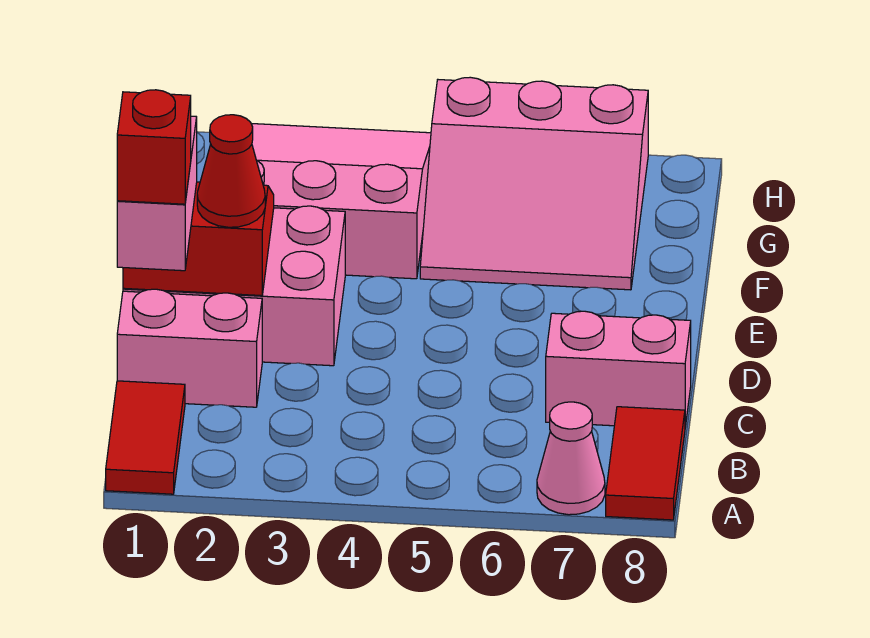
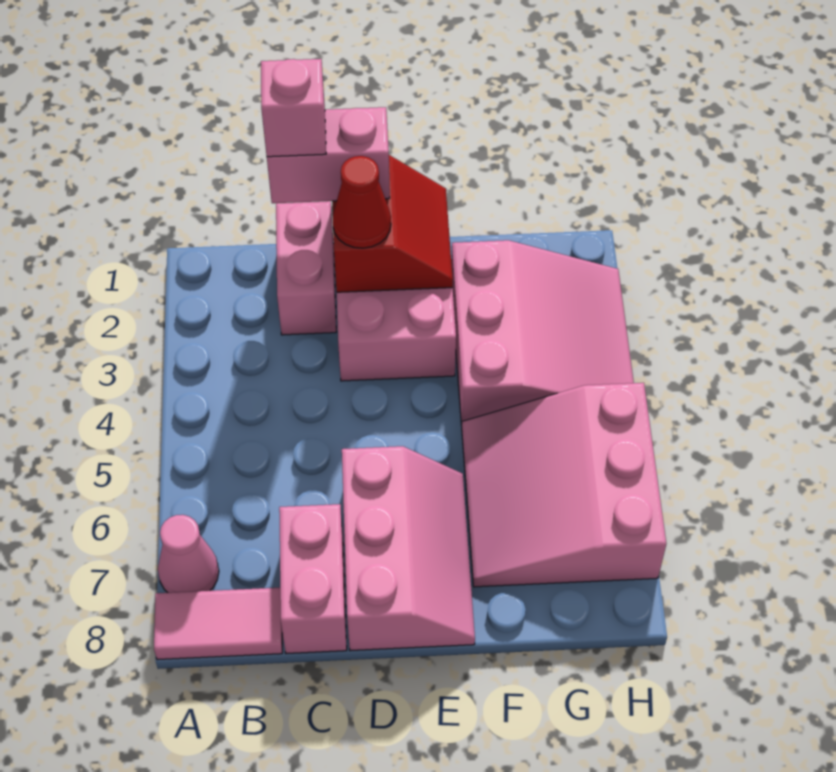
red 1x2 tile [106,381,185,494] -> none
red 1x2 tile [606,407,685,520] -> pink 1x2 tile [154,588,282,660]
red 1x1 brick [117,90,191,204] -> pink 1x1 brick [261,59,326,157]
none -> pink 2x3 slope [342,446,475,651]

